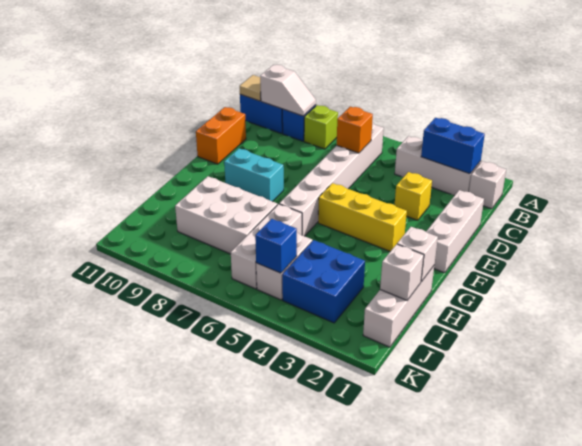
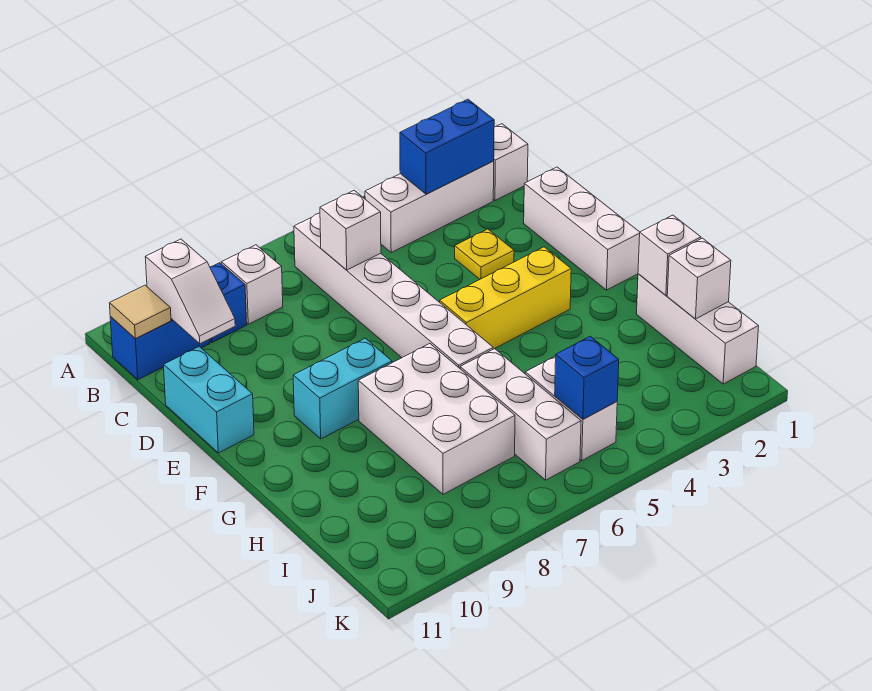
lime 1x1 brick [304,105,338,149] -> white 1x1 brick [222,245,283,324]
white 1x2 slope [260,65,316,116] -> white 1x2 slope turned to [145,239,235,344]
orange 1x1 brick [337,107,373,153] -> white 1x1 brick [320,190,381,270]
yellow 1x1 brick [395,172,432,220] -> yellow 1x1 plate [455,229,514,279]
orange 1x2 brick [196,107,246,164] -> cyan 1x2 brick [164,347,254,453]
white 2x3 brick [175,176,277,254] -> white 2x3 brick turned to [358,344,515,494]
blue 2x2 brick [282,240,365,323] -> none

